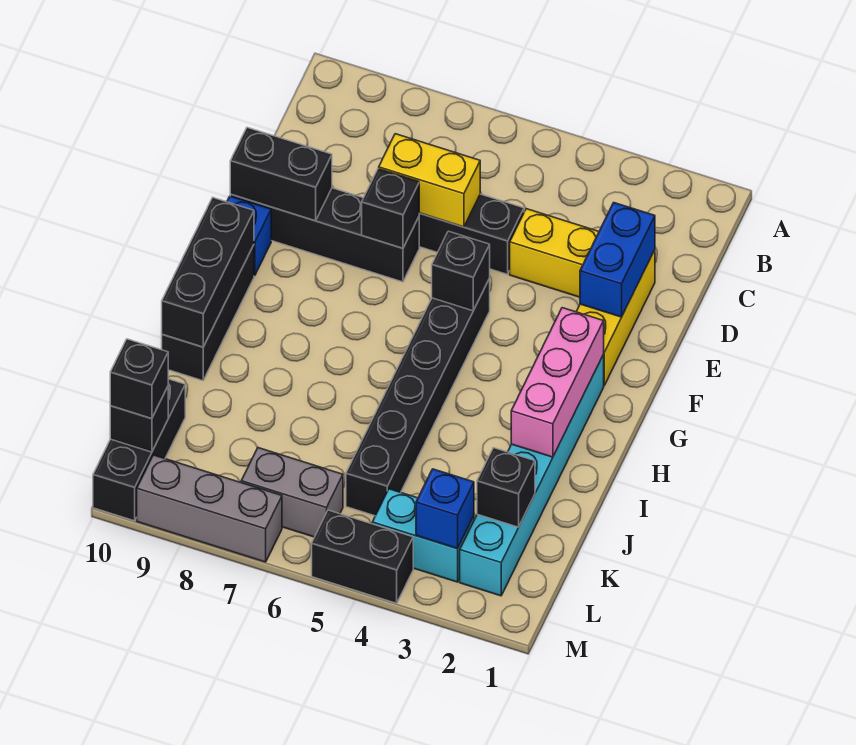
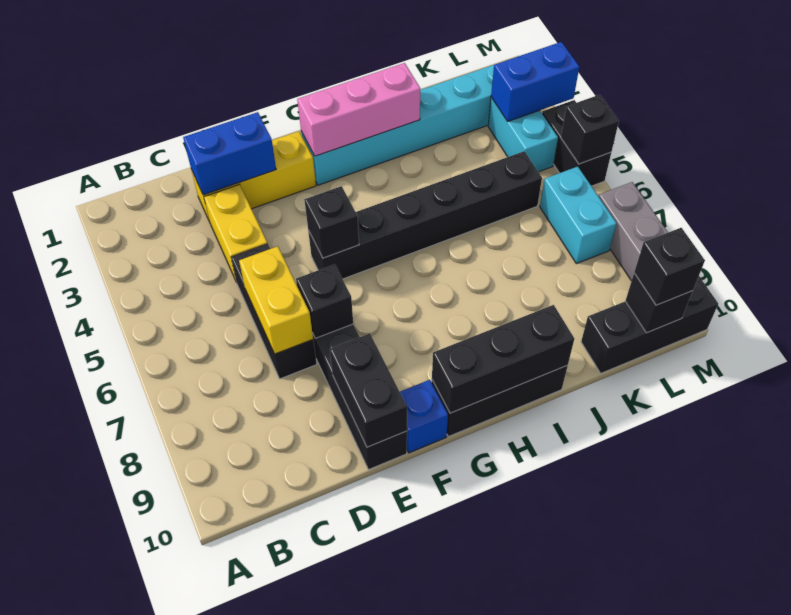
black 1x1 brick [477,448,535,527] -> black 1x1 brick moved to [561,95,619,164]
blue 1x1 brick [416,469,474,549] -> blue 1x2 brick [491,42,579,121]
grey 1x2 brick [241,448,343,537] -> cyan 1x2 brick [540,167,617,264]

